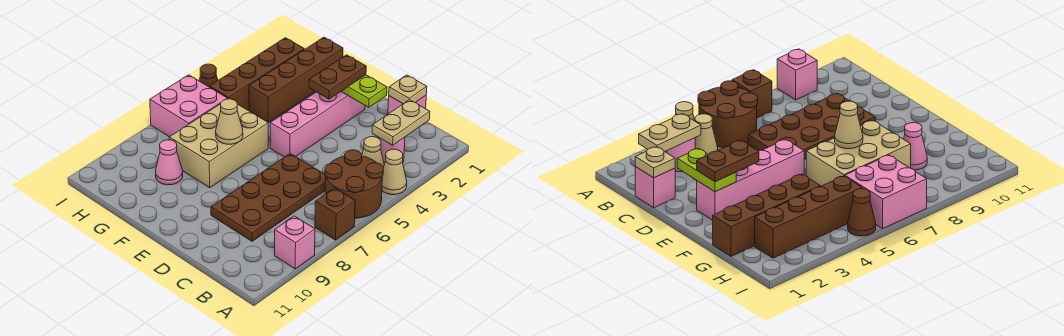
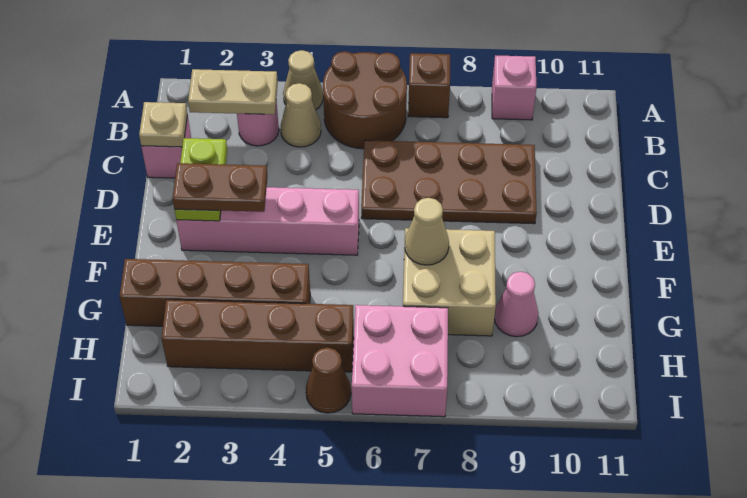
tan 2x3 brick [169,104,268,188] -> tan 2x2 brick [403,228,496,336]

